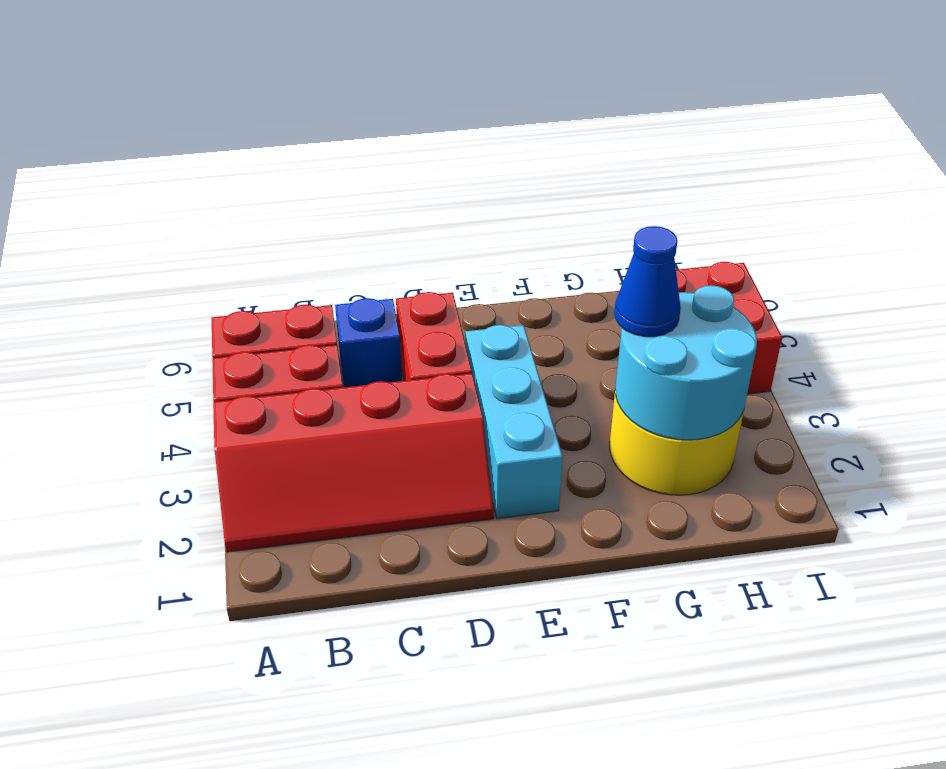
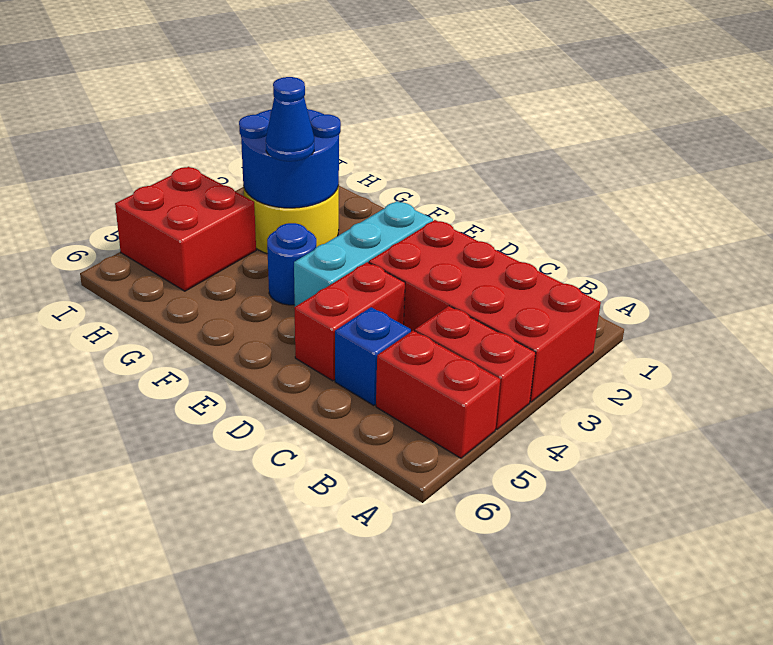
red 2x4 slope [213,373,494,552] -> red 2x4 brick [369,220,601,402]
none -> blue 1x1 round brick [267,223,316,305]
cyan 2x2 round brick [615,285,757,440] -> blue 2x2 round brick [239,109,341,208]

